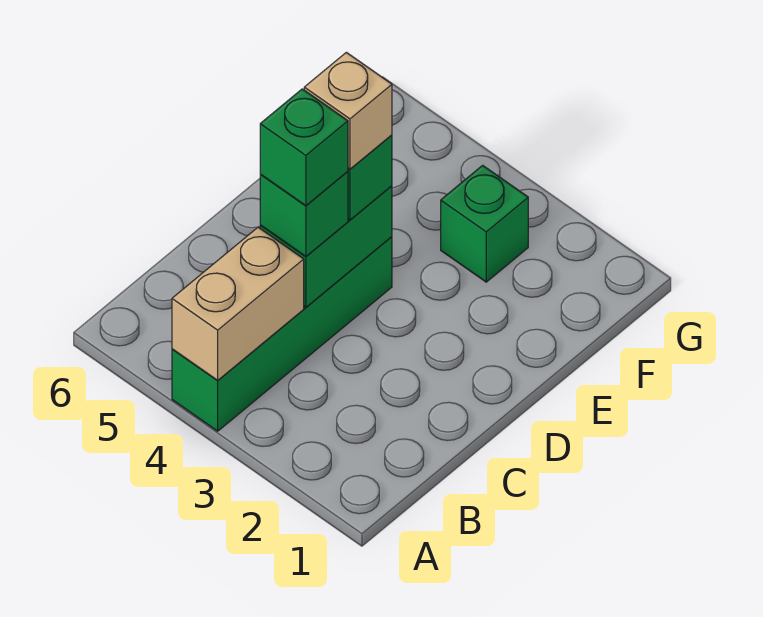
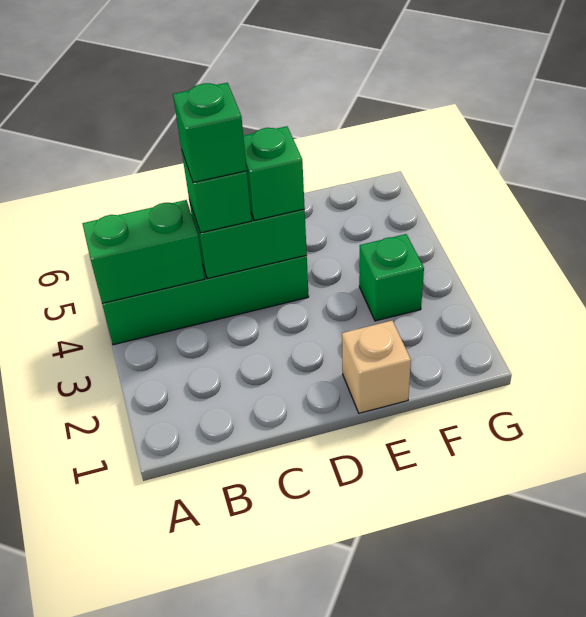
tan 1x2 brick [172,227,304,381] -> green 1x2 brick [82,200,205,303]
tan 1x1 brick [304,52,392,169] -> tan 1x1 brick moved to [342,321,411,413]

